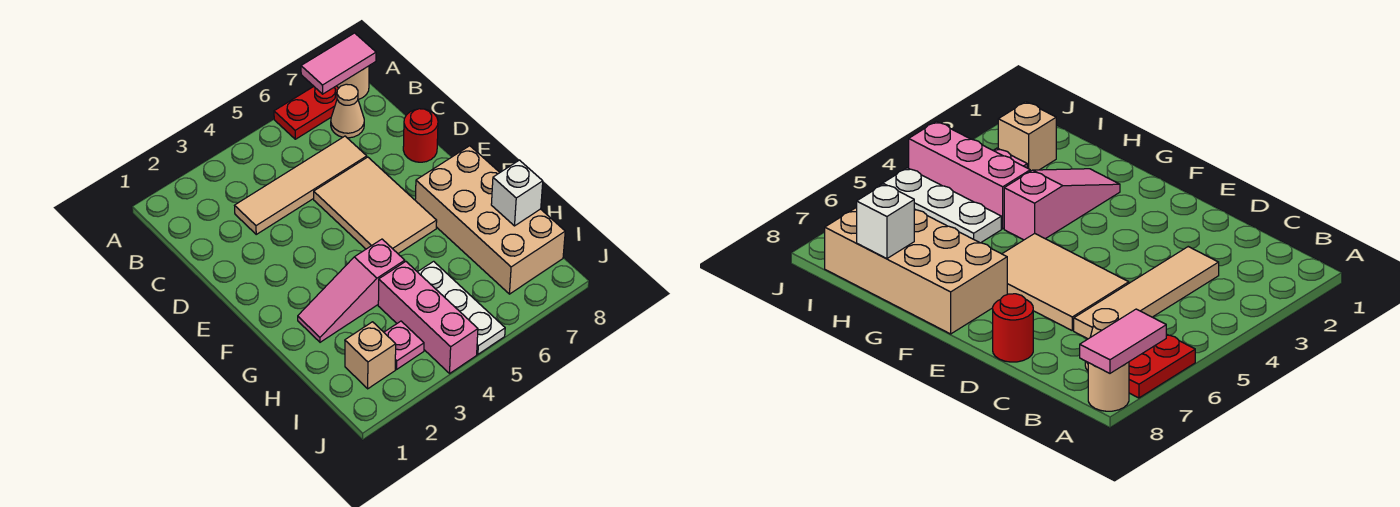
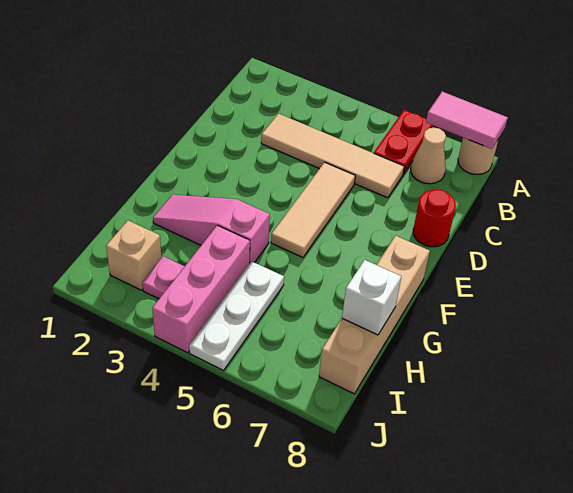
red 1x2 plate [274,86,339,139] -> red 1x2 plate turned to [374,110,433,174]
tan 2x3 tile [314,157,437,254] -> tan 1x3 tile [271,162,355,257]
tan 2x4 brick [415,146,565,294] -> tan 1x4 brick [319,236,430,394]

